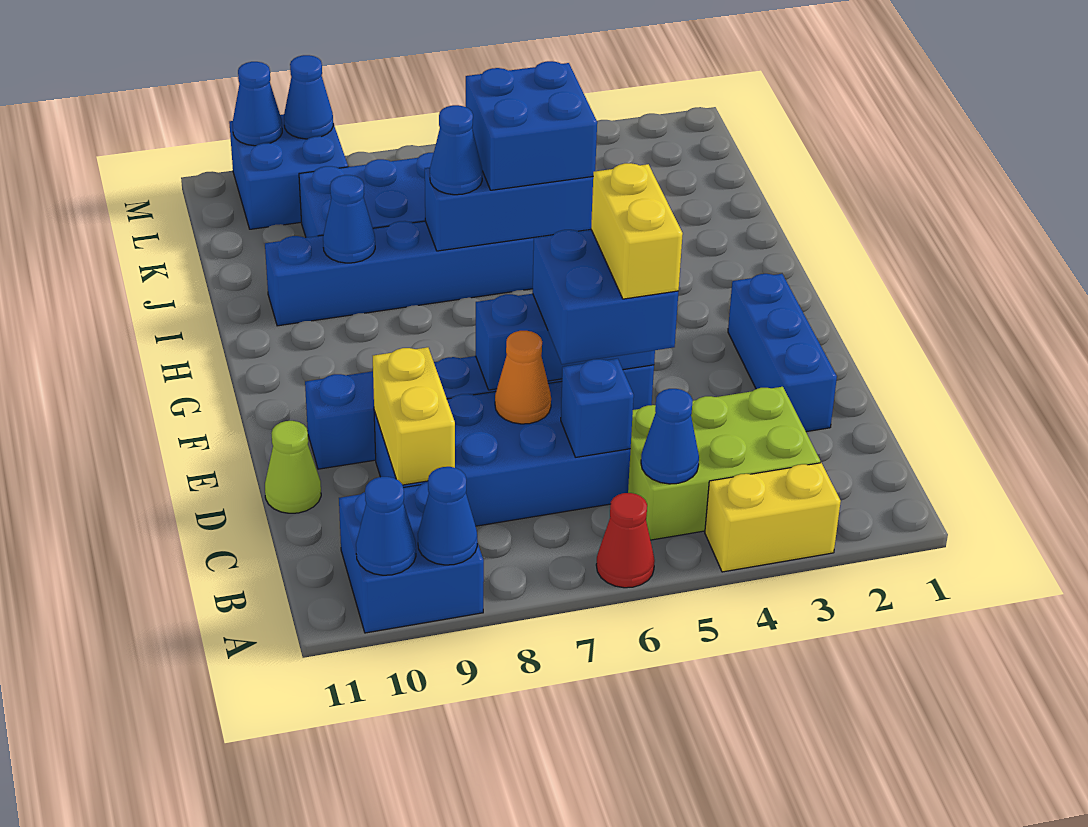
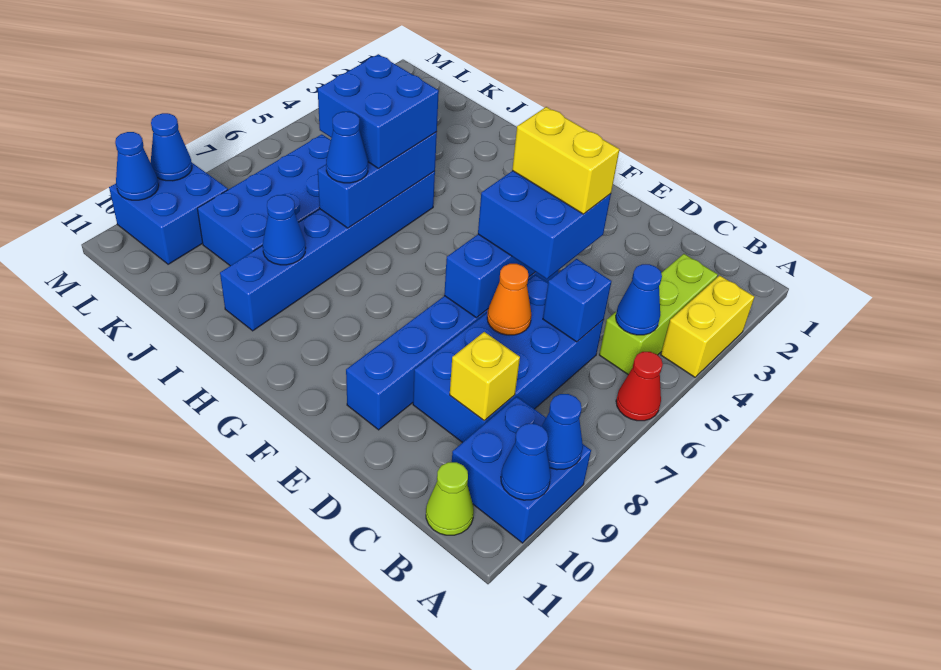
lime 2x3 brick [628,387,820,540] -> lime 1x3 brick [599,254,718,374]
yellow 1x2 brick [373,347,455,485] -> yellow 1x1 brick [450,332,520,421]
blue 1x3 brick [728,274,837,432] -> none
lime 1x1 cone [265,421,321,513] -> lime 1x1 cone moved to [426,462,474,535]

